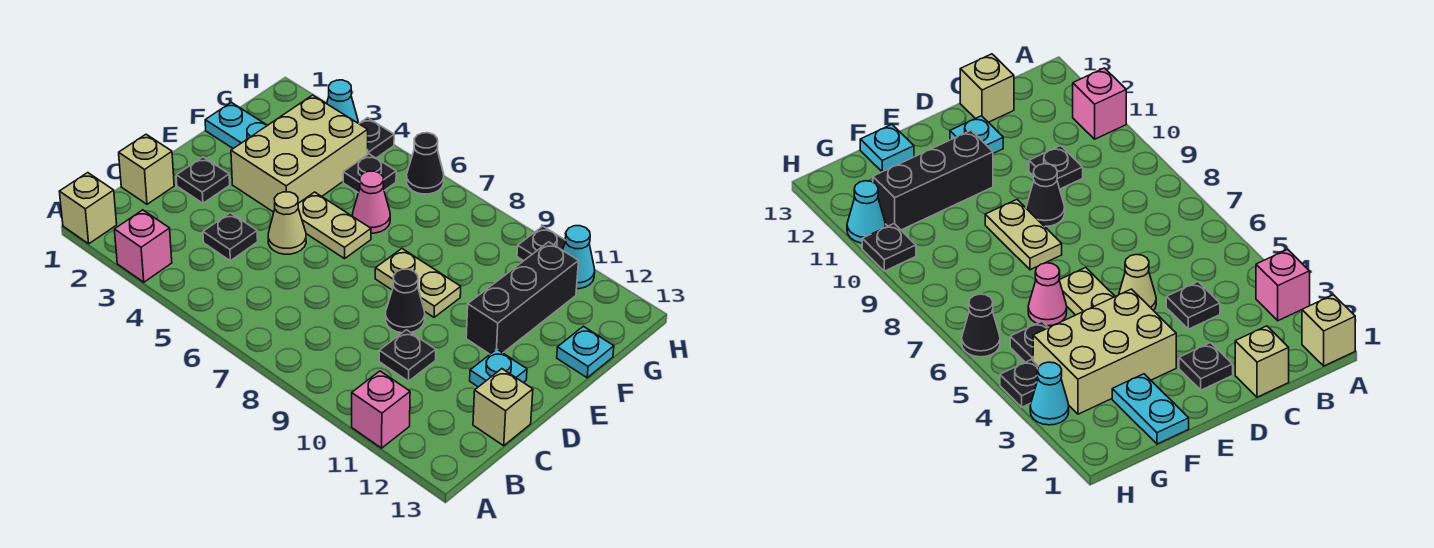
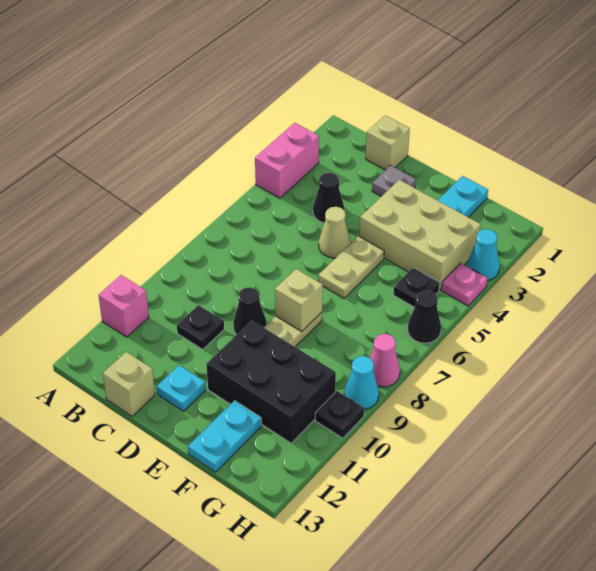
tan 1x1 brick [59,173,117,244] -> tan 1x1 brick moved to [275,269,323,331]
pink 1x1 brick [114,210,172,282] -> pink 1x2 brick [255,123,319,198]
black 1x1 plate [203,213,258,261] -> black 1x1 cone [313,173,344,223]
black 1x1 plate [176,157,230,203] -> grey 1x1 plate [372,166,416,196]
black 1x3 brick [466,242,579,354] -> black 2x3 brick [207,321,336,443]
pink 1x1 cone [353,171,390,233] -> pink 1x1 cone moved to [370,334,400,387]
cyan 1x1 plate [557,326,614,378] -> cyan 1x2 plate [188,401,262,472]
black 1x1 plate [359,118,394,158] -> pink 1x1 plate [441,263,488,306]
cyan 1x1 cone [563,226,595,289] -> cyan 1x1 cone moved to [344,356,379,409]

